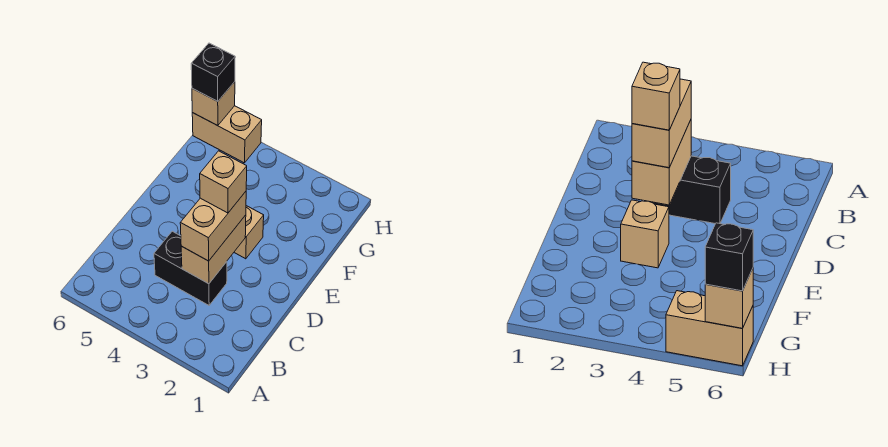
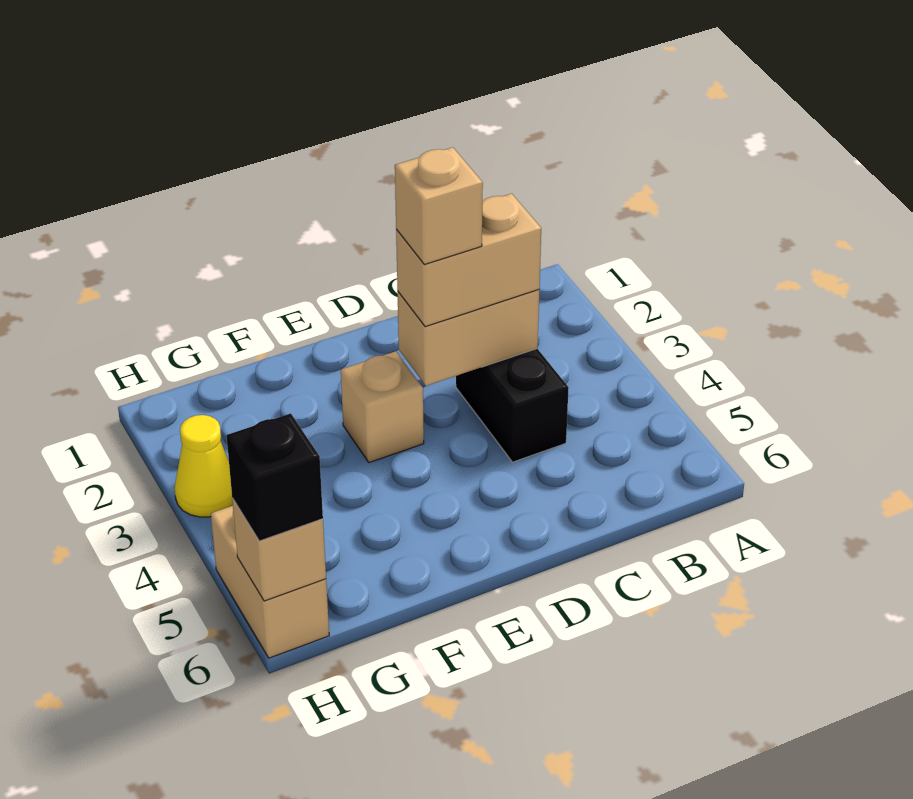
none -> yellow 1x1 cone [175,415,233,517]

